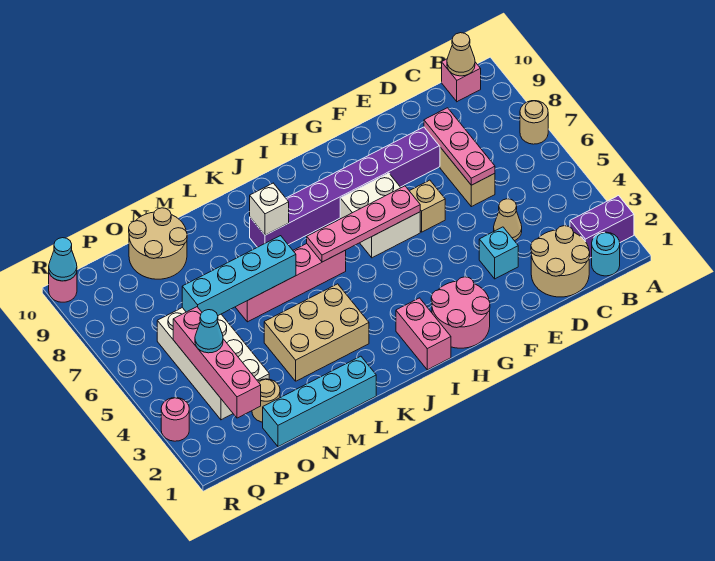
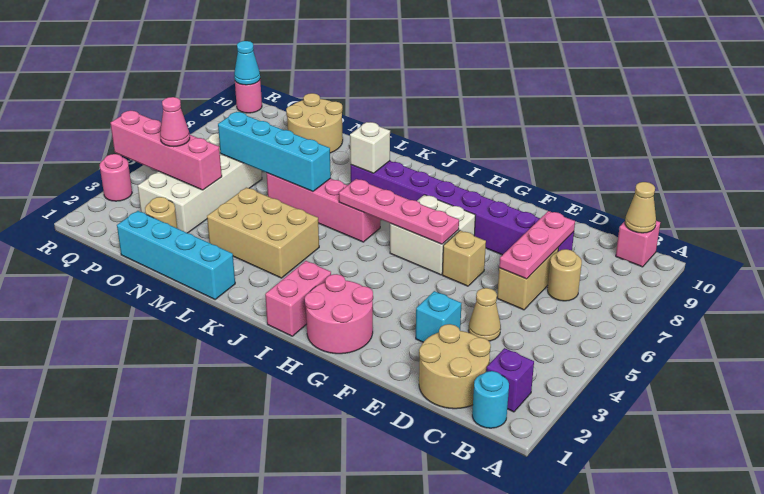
purple 1x2 brick [570,196,634,258] -> purple 1x1 brick [486,348,534,412]
tan 1x1 round brick [520,101,548,144] -> tan 1x1 round brick moved to [548,249,582,301]
pink 1x4 brick [173,307,261,418] -> pink 1x4 brick turned to [110,111,222,190]
cyan 1x1 cone [195,310,223,353] -> pink 1x1 cone [160,97,190,147]

